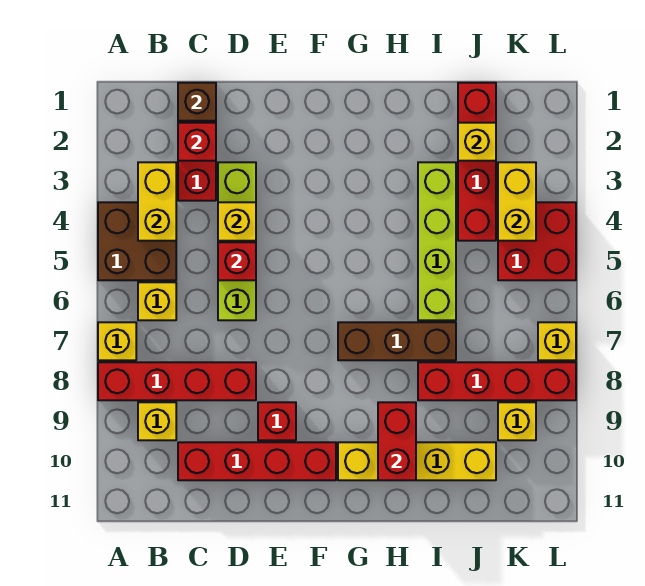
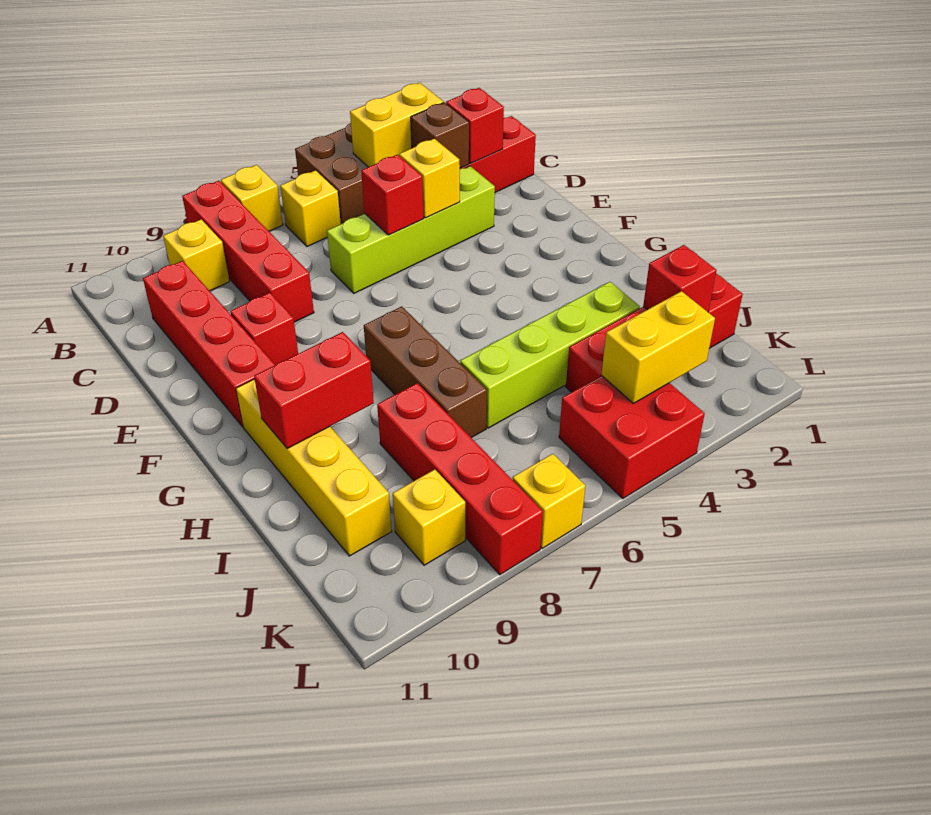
brown 1x1 brick [178,83,216,121] -> brown 1x1 brick moved to [411,102,469,168]
yellow 1x1 brick [458,123,496,161] -> red 1x1 brick [643,245,716,312]

